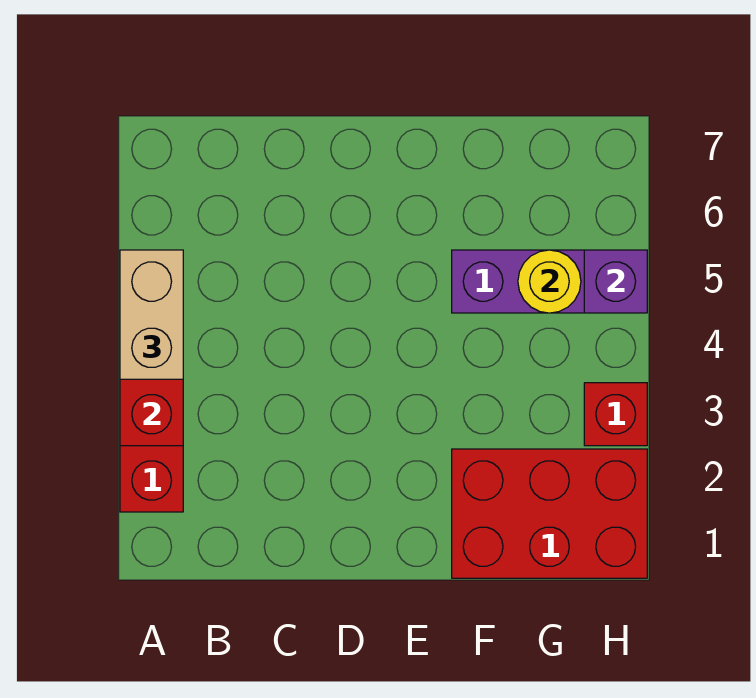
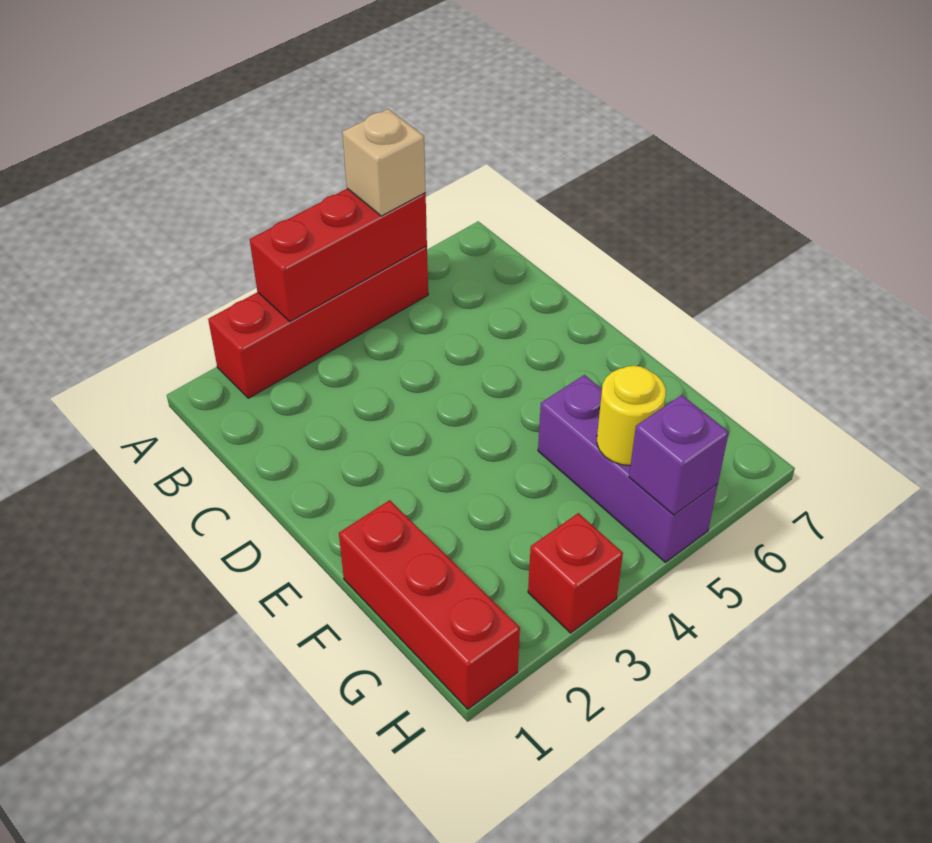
tan 1x2 brick [120,250,183,379] -> tan 1x1 brick [342,109,426,216]
red 2x3 brick [452,449,647,578] -> red 1x3 brick [339,500,520,709]

